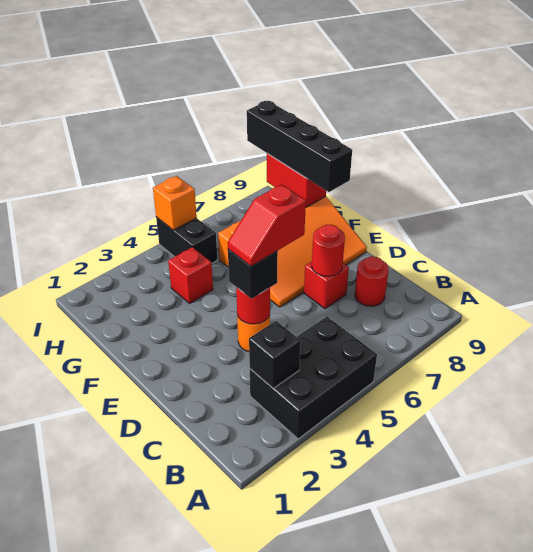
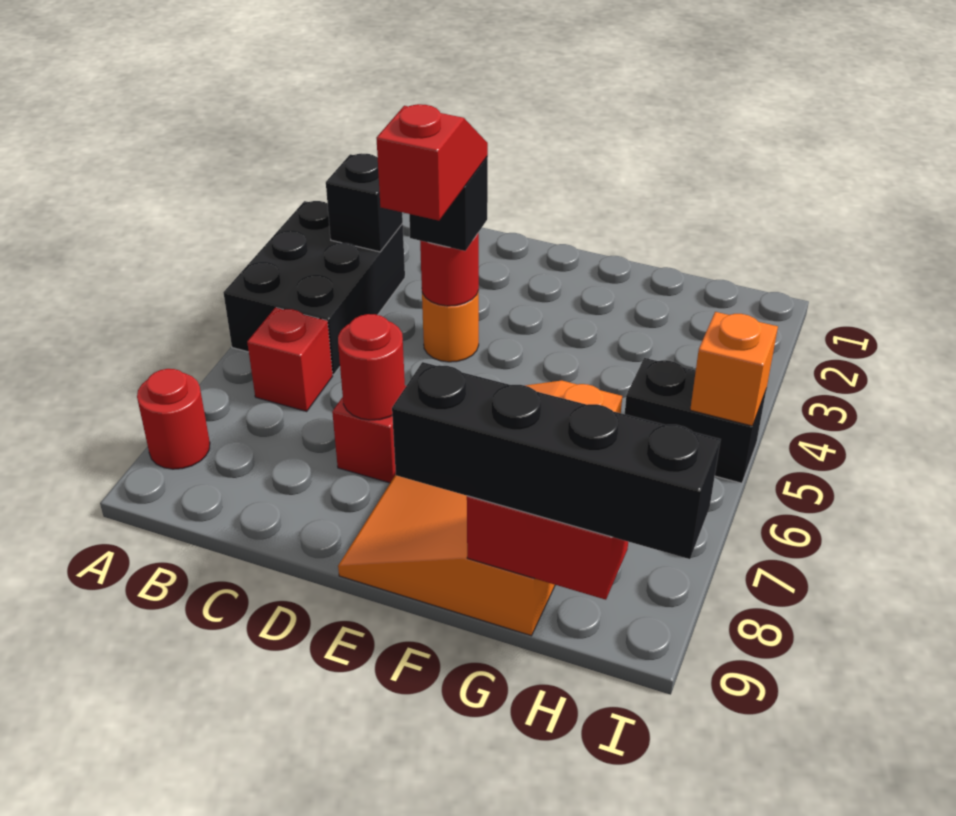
red 1x1 round brick [355,256,389,306] -> red 1x1 round brick moved to [137,369,210,469]
red 1x1 brick [168,247,213,303] -> red 1x1 brick moved to [247,308,333,411]

